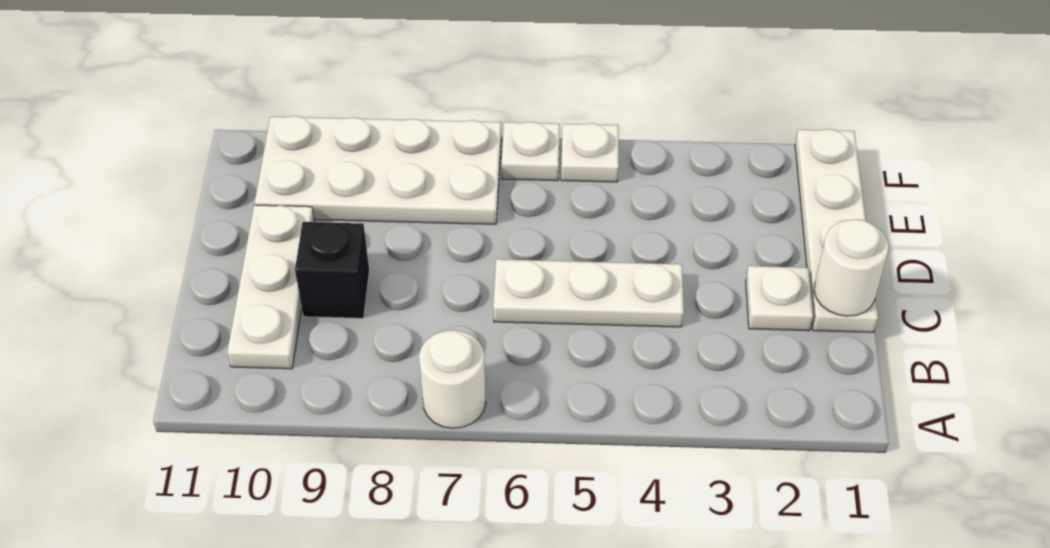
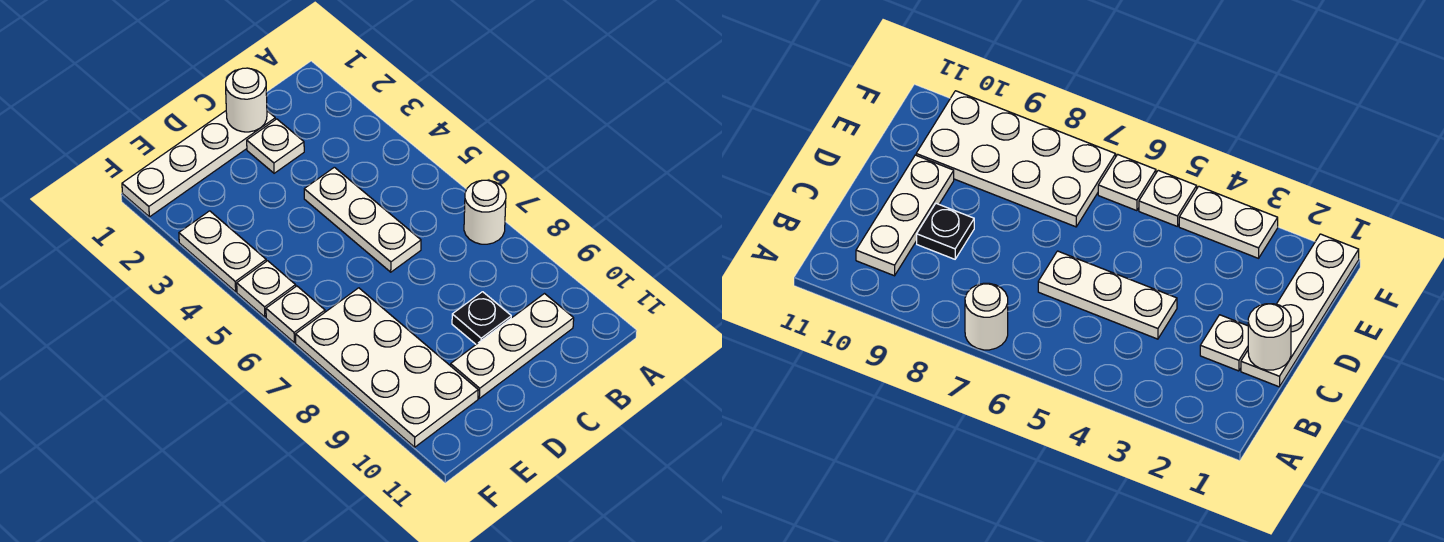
black 1x1 brick [295,222,369,318] -> black 1x1 plate [452,292,511,344]
none -> white 1x2 plate [179,211,266,292]

